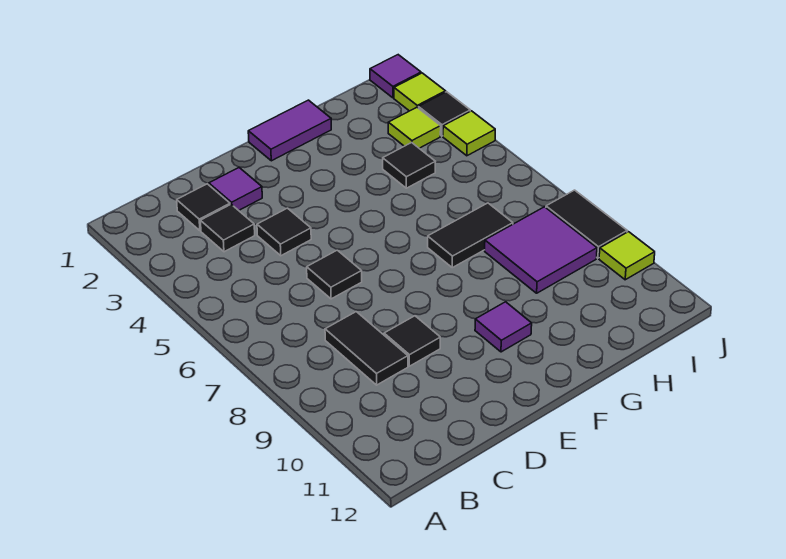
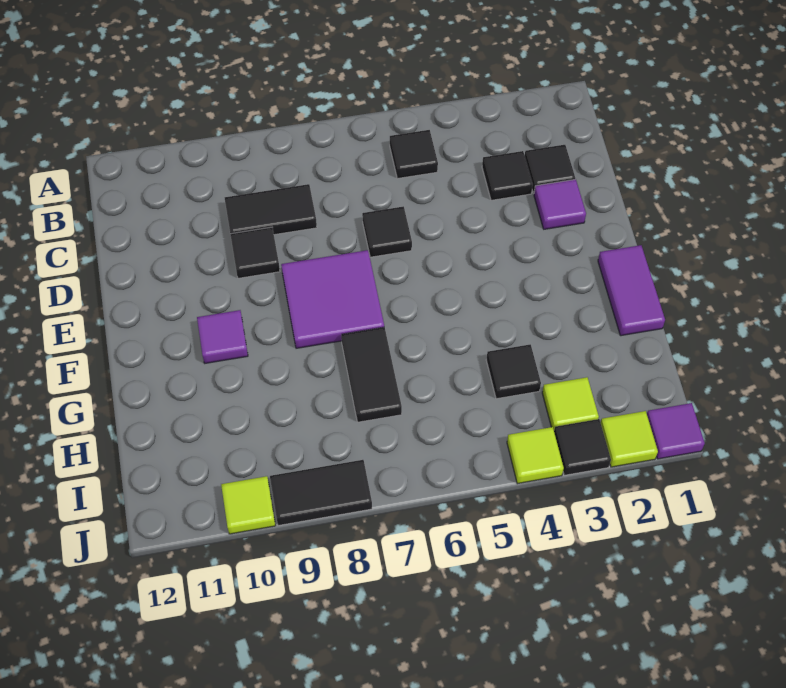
black 1x1 tile [257,208,311,256] -> black 1x1 tile moved to [390,130,438,179]
purple 2x2 tile [485,207,597,293] -> purple 2x2 tile moved to [281,250,384,348]

